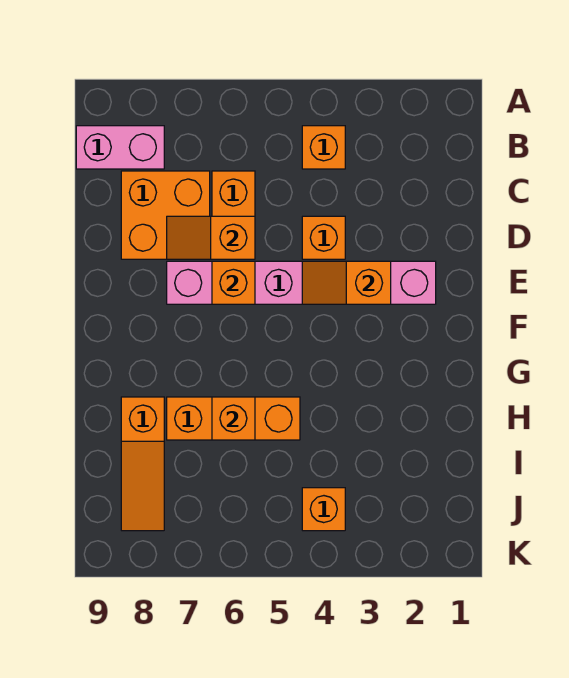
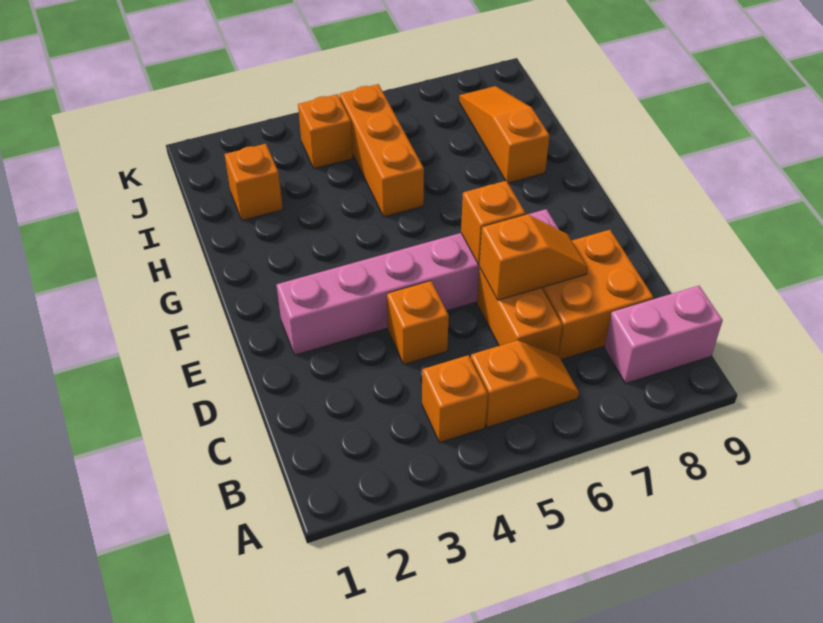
orange 1x2 slope [302,261,391,304] -> orange 1x2 slope moved to [471,340,579,427]
orange 1x3 brick [167,397,300,440] -> orange 1x3 brick turned to [340,84,424,217]
orange 1x1 brick [212,397,255,440] -> orange 1x1 brick moved to [224,144,283,221]

